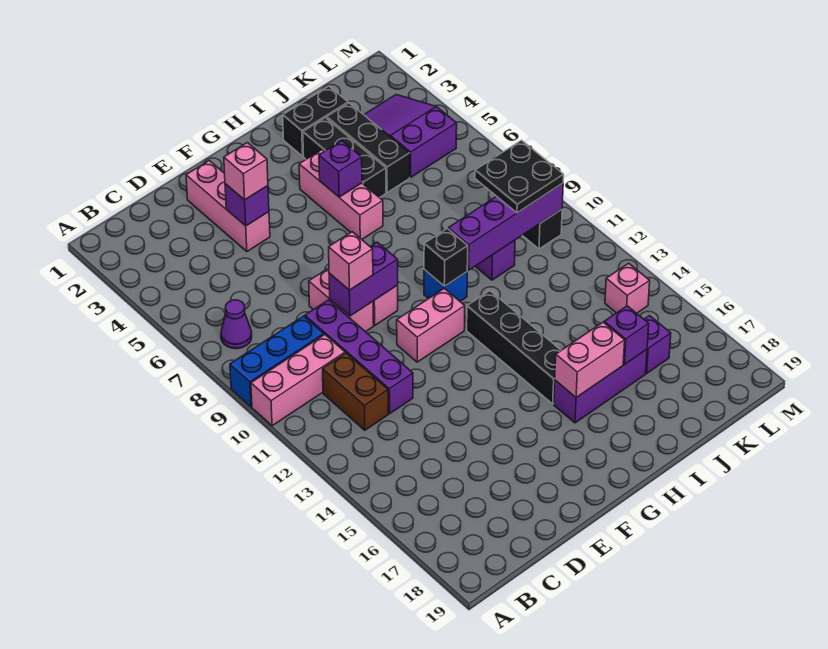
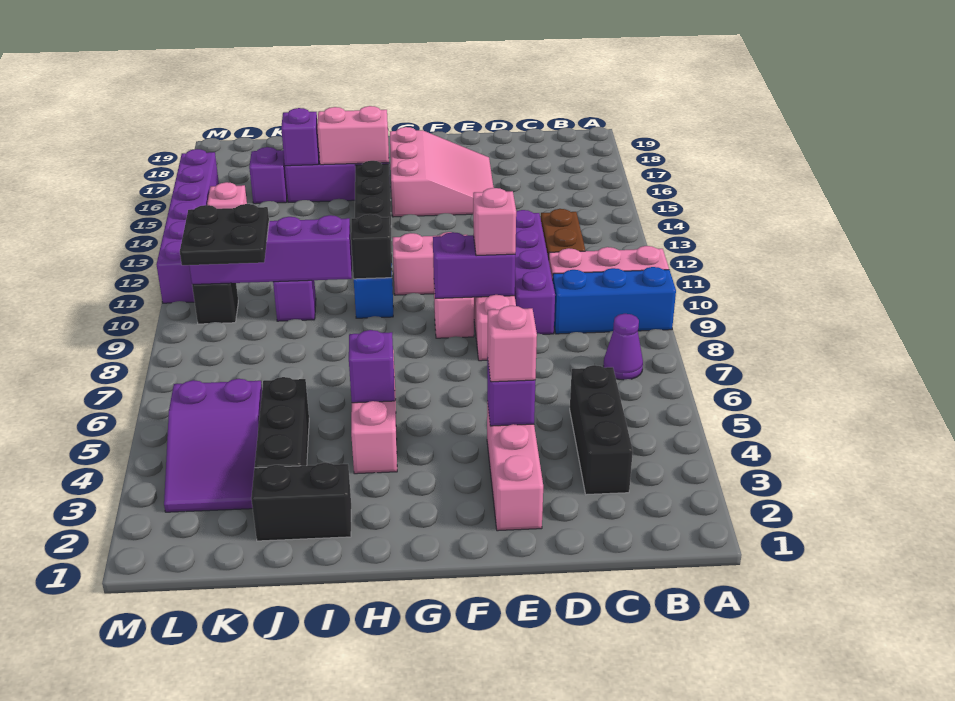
none -> pink 3x3 slope [390,127,494,217]
black 1x3 brick [303,118,386,198] -> black 1x3 brick moved to [570,365,633,495]
none -> purple 1x6 brick [157,149,219,303]

